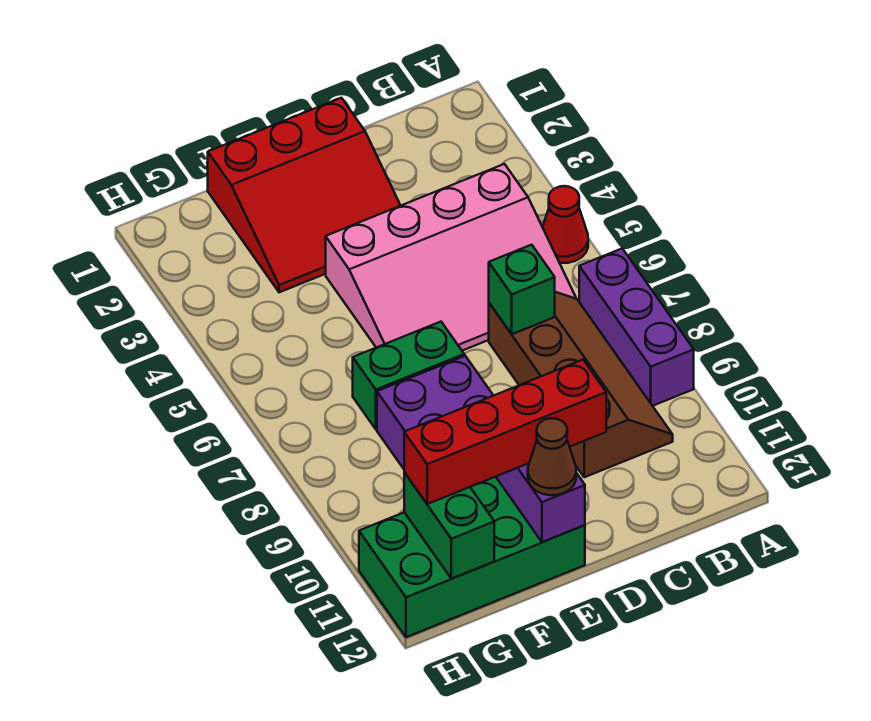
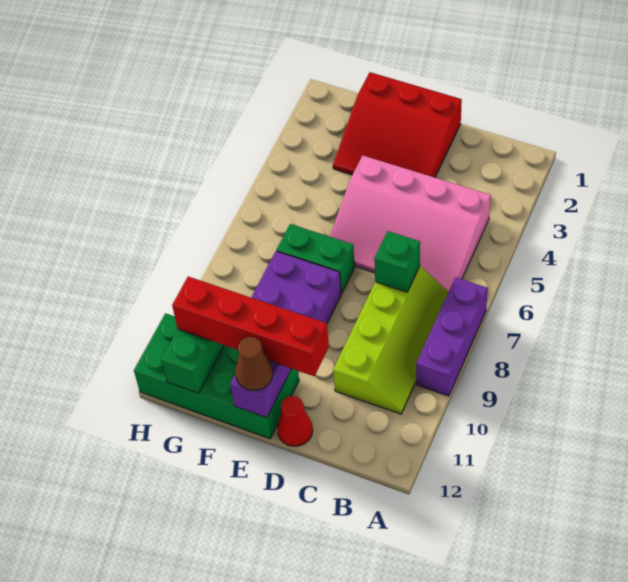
red 1x1 cone [543,186,588,263] -> red 1x1 cone moved to [277,396,313,446]
brown 2x4 slope [489,292,673,477] -> lime 2x4 slope [333,266,448,414]

